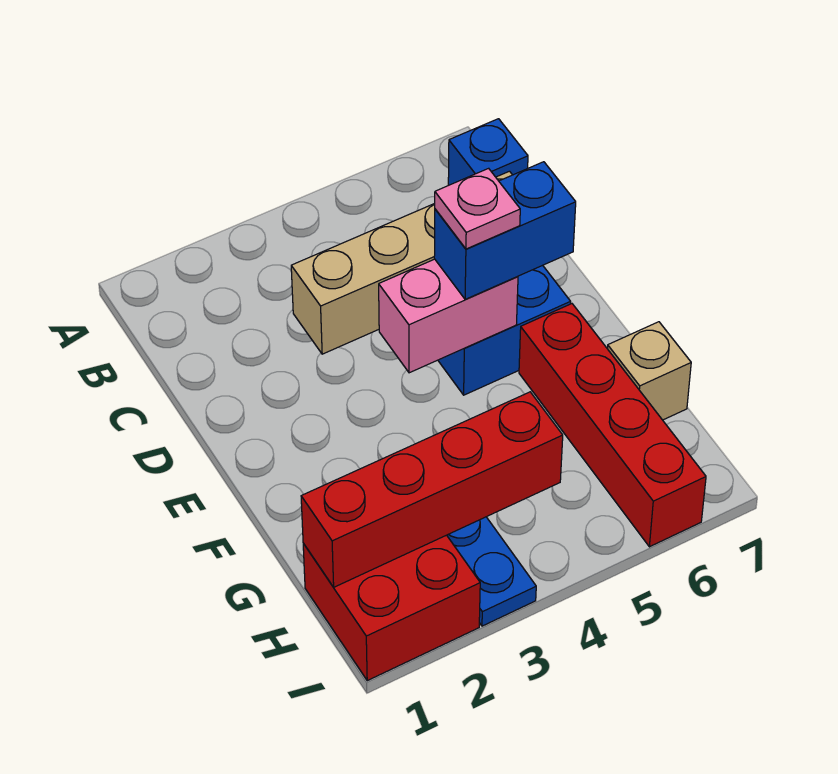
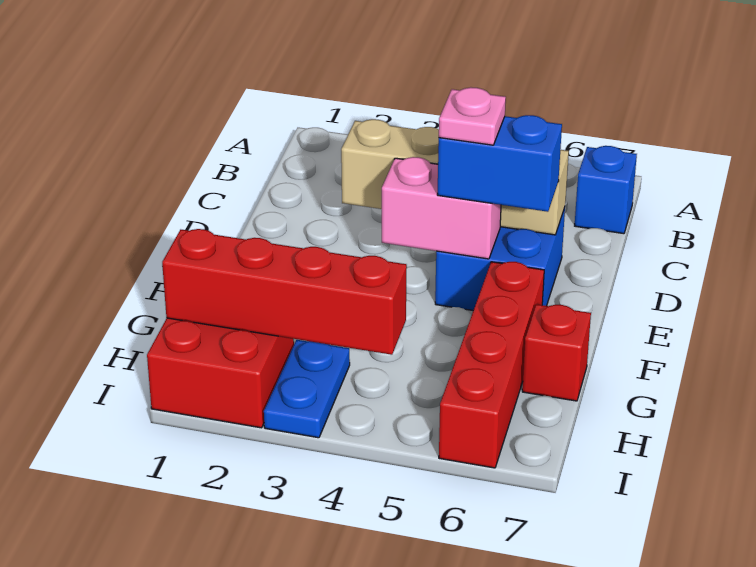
tan 1x1 brick [607,322,691,420] -> red 1x1 brick [522,304,591,401]

